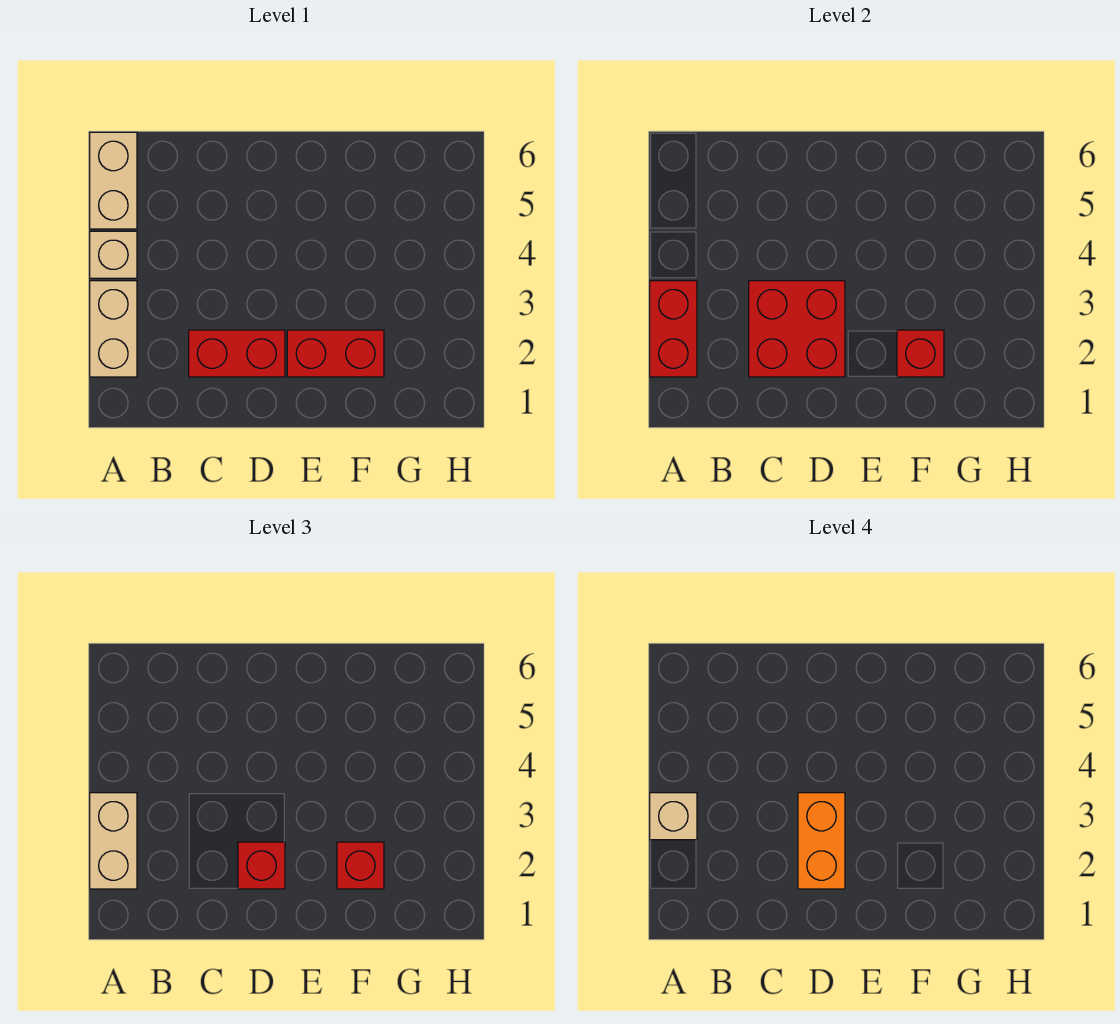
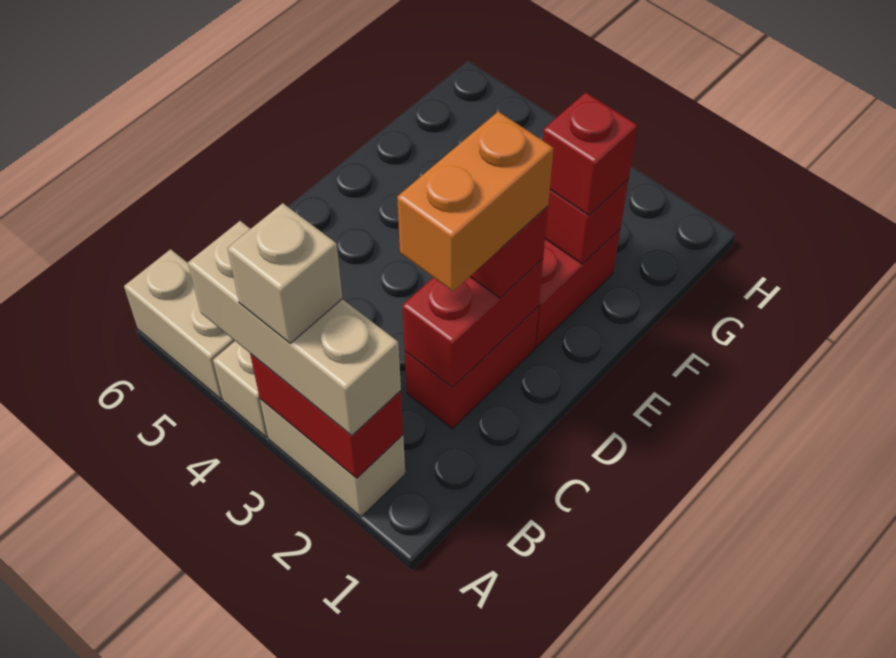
tan 1x2 brick [90,793,137,889] -> tan 1x3 brick [188,221,401,436]
red 2x2 brick [749,281,845,377] -> red 1x2 brick [402,259,543,387]
orange 1x2 brick [798,793,845,889] -> orange 1x2 brick turned to [397,112,554,291]

